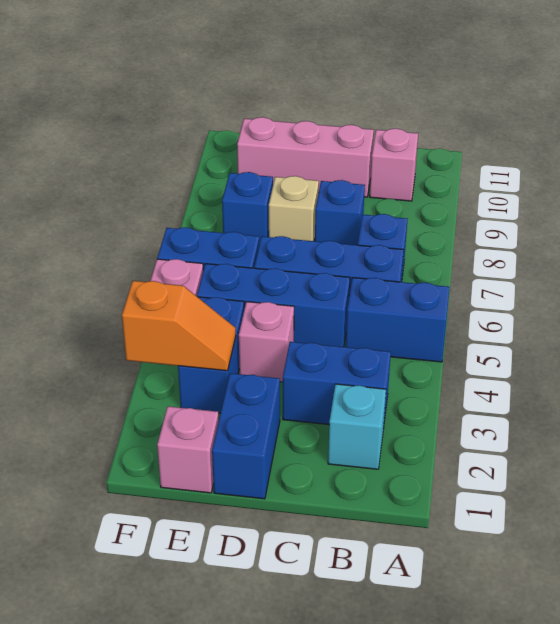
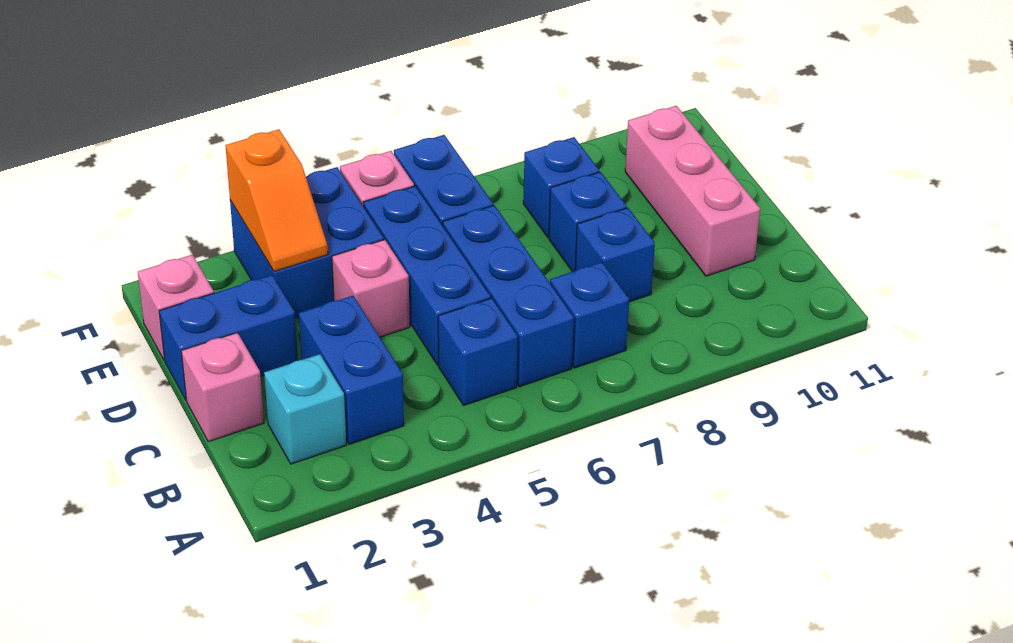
blue 1x2 brick [346,278,449,362] -> blue 1x1 brick [438,298,518,406]
pink 1x1 brick [370,128,418,201] -> pink 1x1 brick moved to [181,333,264,442]
tan 1x1 brick [269,176,319,241] -> blue 1x1 brick [549,172,627,272]
blue 1x2 brick [178,297,244,413] -> blue 2x2 brick [230,167,384,318]

